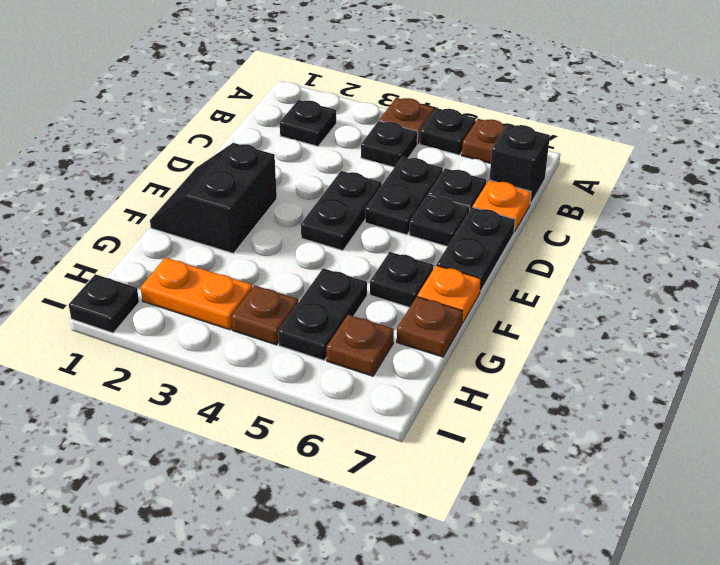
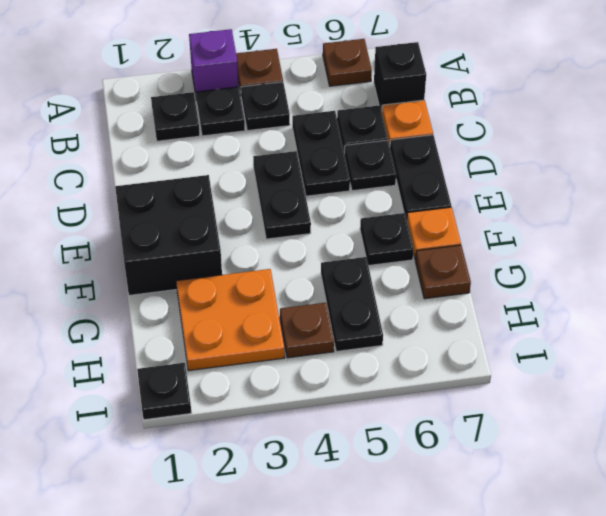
none -> purple 1x1 brick [189,29,239,100]
black 1x1 plate [420,108,476,155] -> black 1x1 plate moved to [196,87,245,136]
black 2x2 slope [150,143,277,253] -> black 2x2 brick [115,175,222,295]
orange 1x2 plate [141,258,252,330] -> orange 2x2 plate [176,269,285,371]
brown 1x1 plate [326,315,394,376] -> none

